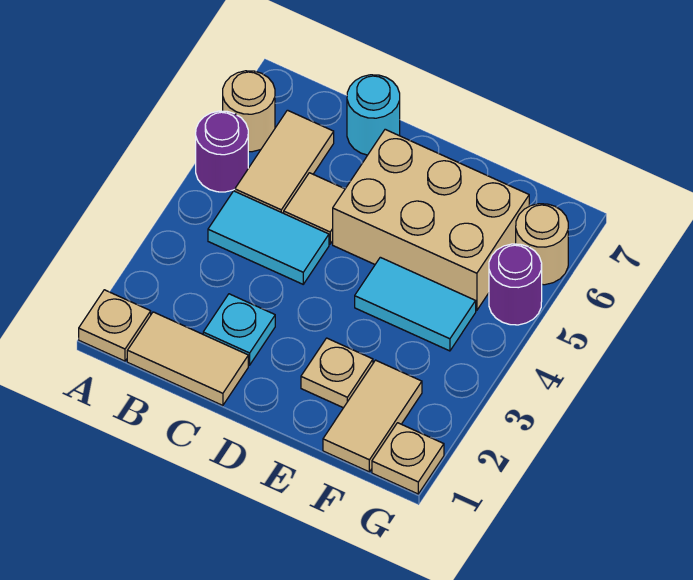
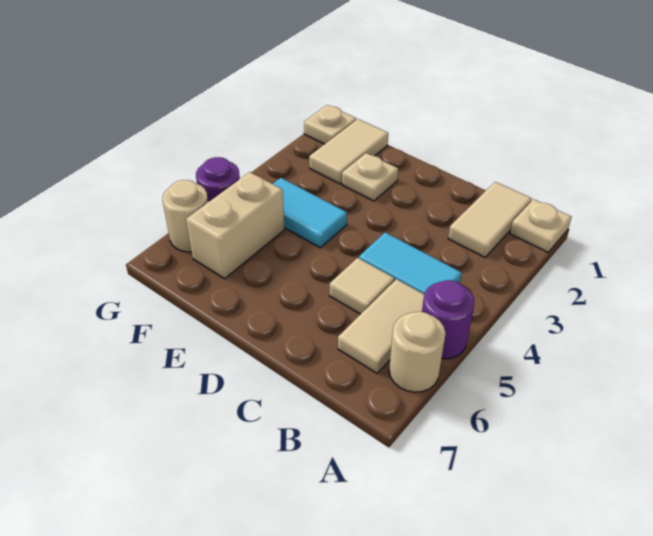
tan 1x2 tile [127,312,248,406] -> tan 1x2 tile turned to [448,182,531,257]
cyan 1x1 plate [203,294,275,365] -> none
cyan 1x1 round brick [347,75,400,155] -> none
tan 2x3 brick [333,129,529,311] -> tan 1x2 brick [186,172,285,279]

